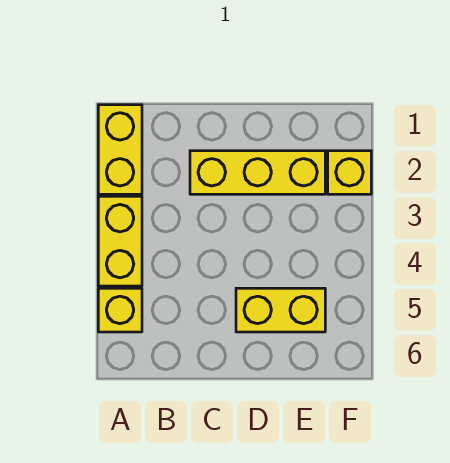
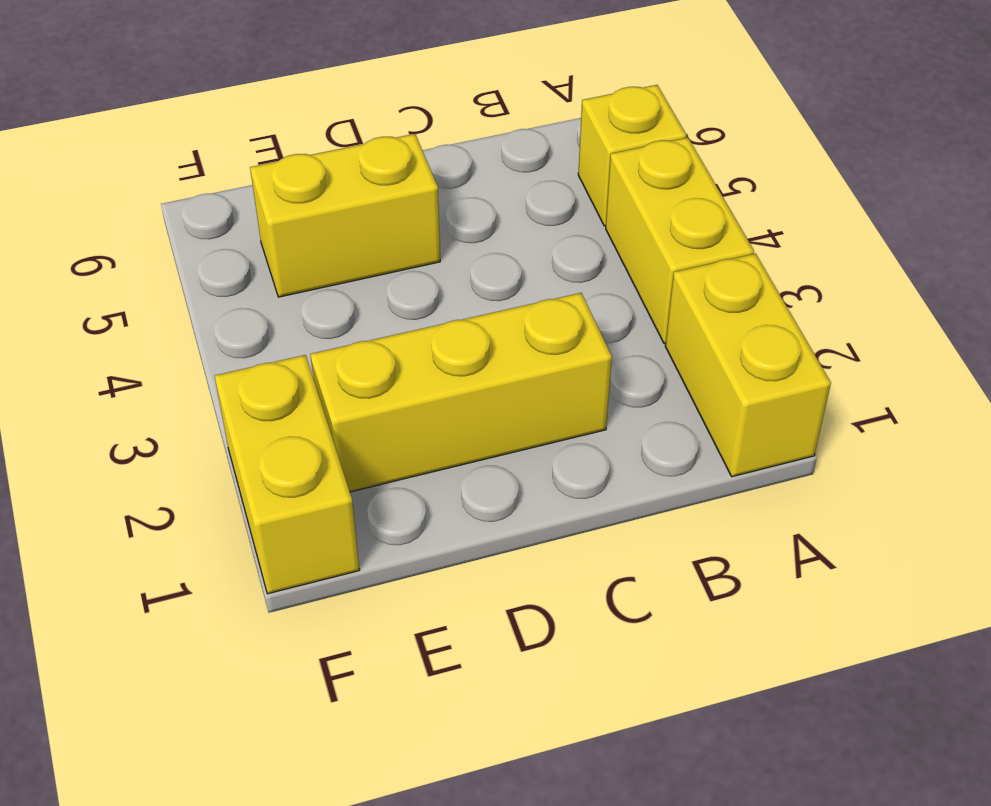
yellow 1x1 brick [328,151,371,194] -> yellow 1x2 brick [215,355,360,594]

